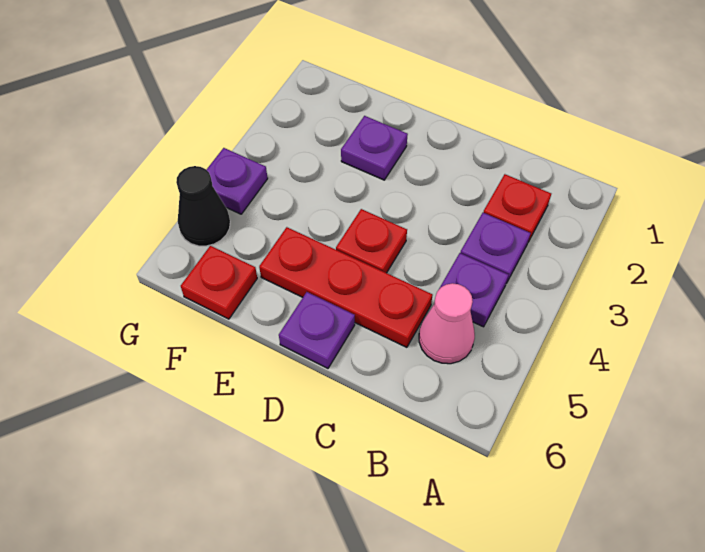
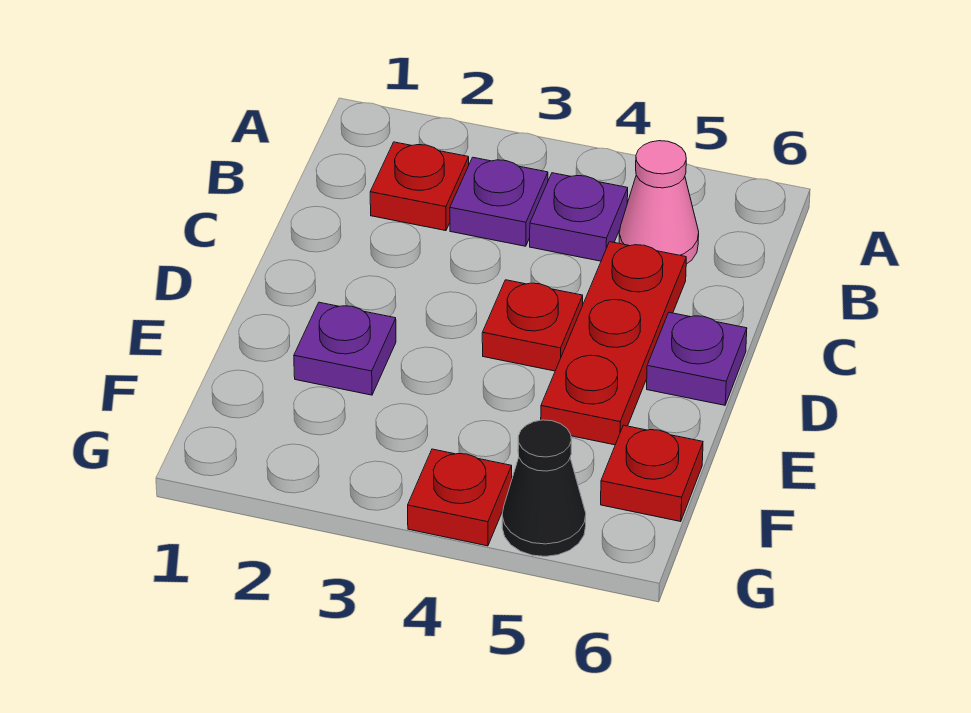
purple 1x1 plate [207,148,268,214] -> red 1x1 plate [408,449,512,546]

